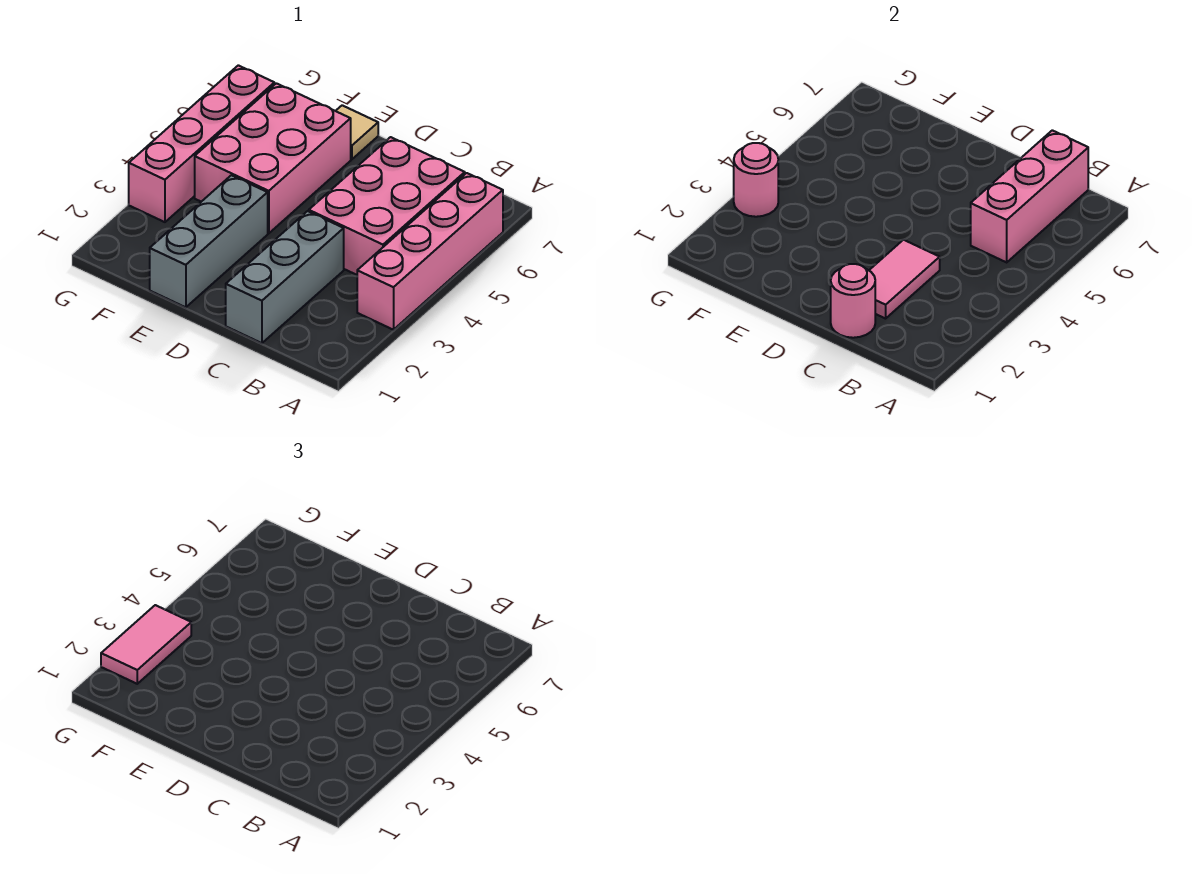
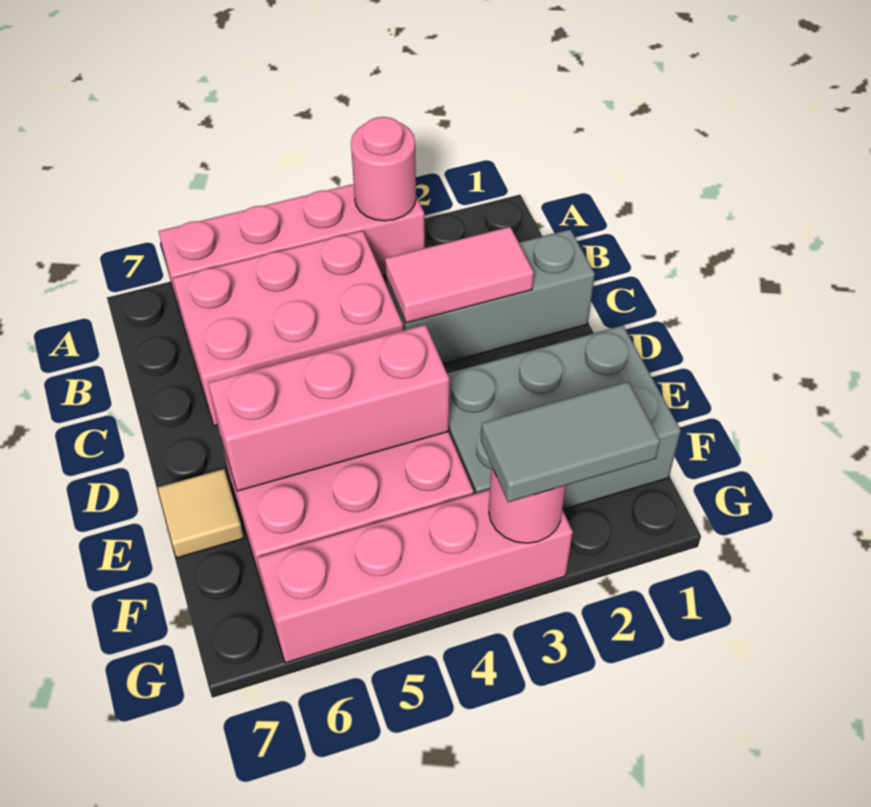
pink 1x3 brick [971,130,1088,262] -> pink 1x3 brick moved to [208,325,449,491]
pink 1x1 round brick [831,264,875,338] -> pink 1x1 round brick moved to [351,117,416,221]
grey 1x3 brick [150,175,268,307] -> grey 2x3 brick [447,326,681,510]
pink 1x2 tile [101,605,191,684] -> grey 1x2 tile [481,382,660,502]

